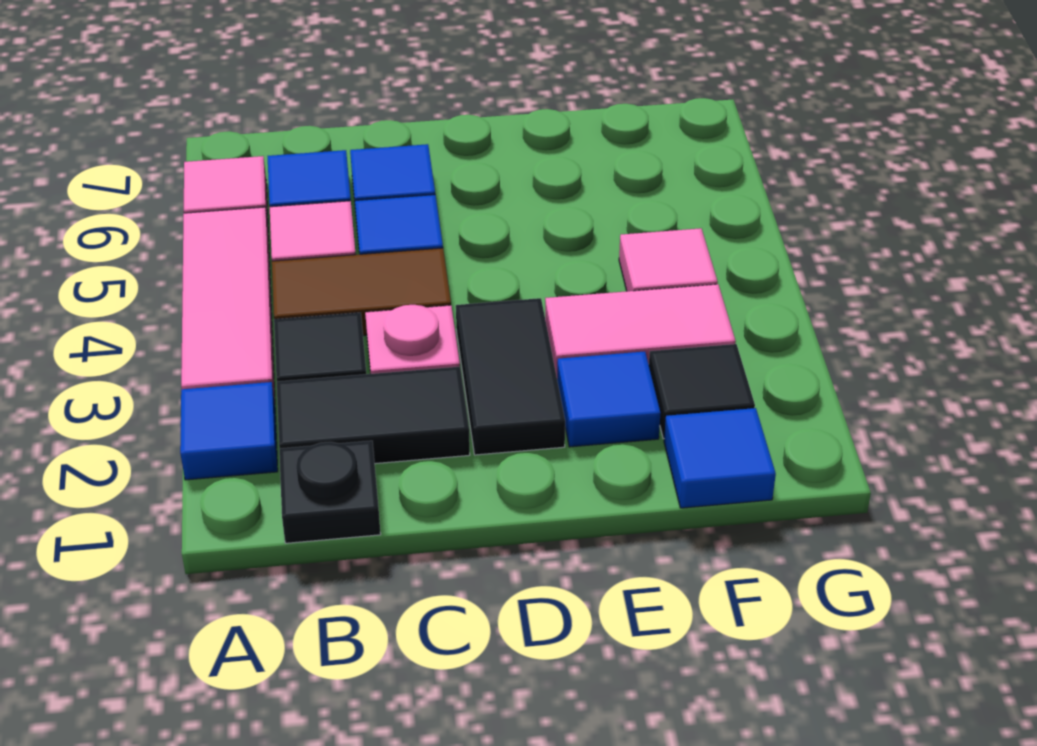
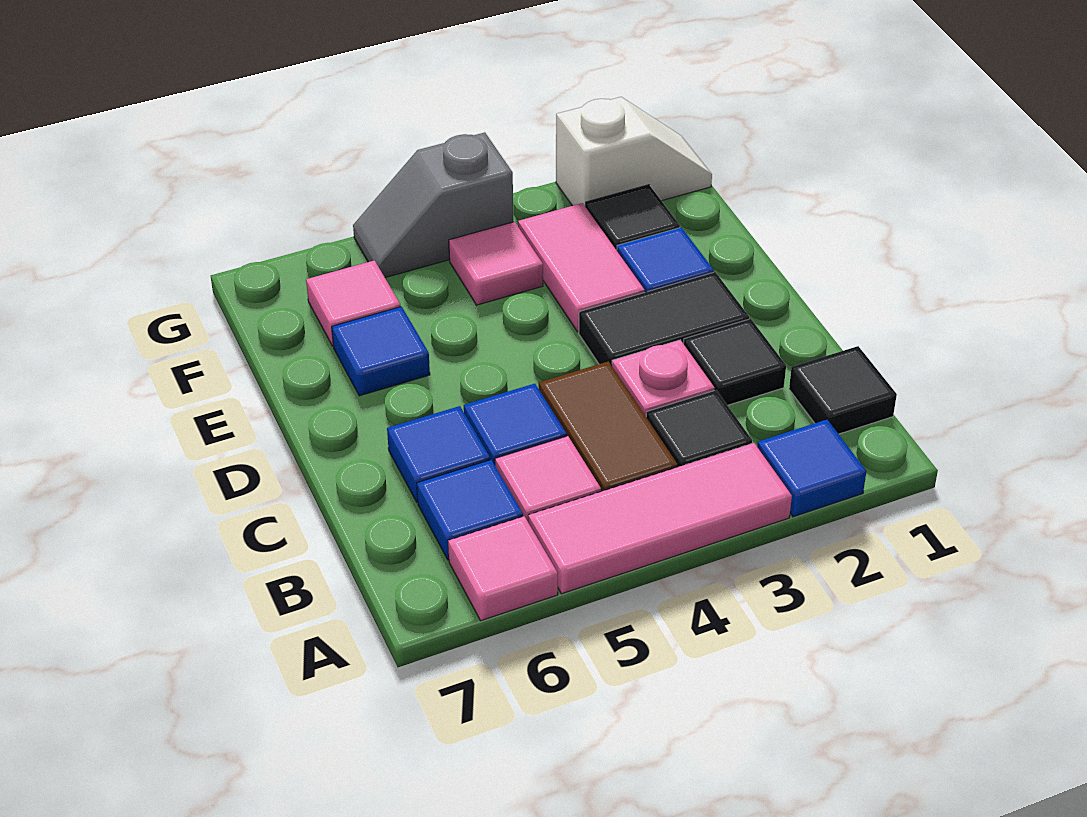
black 1x1 plate [279,441,381,543] -> black 1x1 tile [789,346,897,434]
black 1x2 tile [277,367,470,464] -> black 1x1 tile [684,319,786,405]
blue 1x1 tile [664,408,776,508] -> blue 1x1 tile moved to [332,307,430,396]
none -> pink 1x1 tile [306,260,401,346]
none -> white 1x2 slope [556,97,712,207]
none -> grey 1x2 slope [353,132,513,278]

